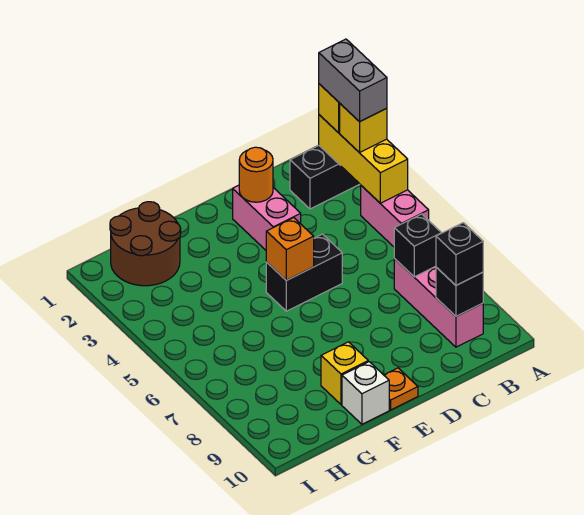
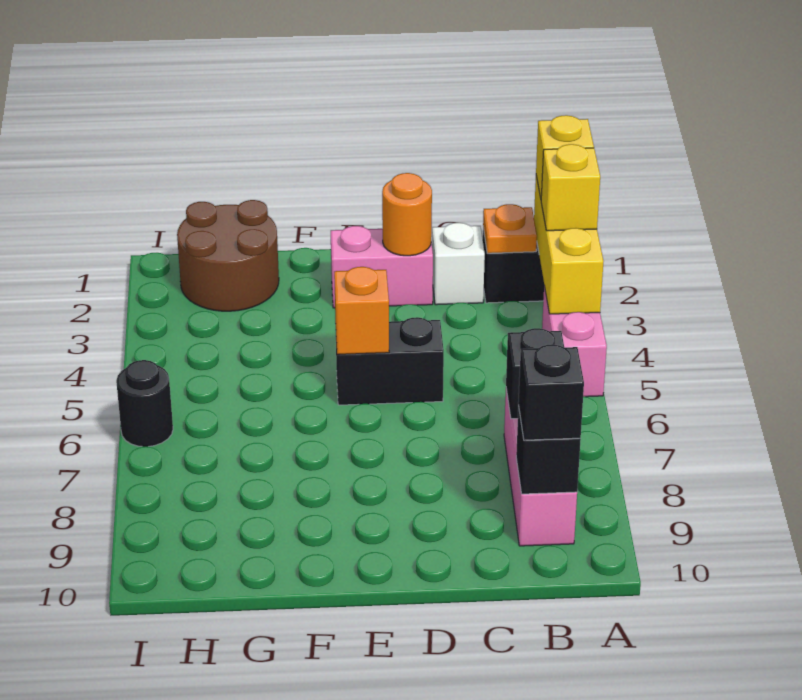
grey 1x2 brick [319,39,387,122] -> none
pink 1x2 brick [233,185,301,250] -> pink 1x2 brick turned to [331,226,433,308]
orange 1x1 plate [384,368,418,410] -> orange 1x1 plate moved to [483,204,537,253]
yellow 1x1 brick [321,342,368,405] -> none
white 1x1 brick [342,362,389,424] -> white 1x1 brick moved to [432,223,485,305]
none -> black 1x1 round brick [116,360,173,447]

